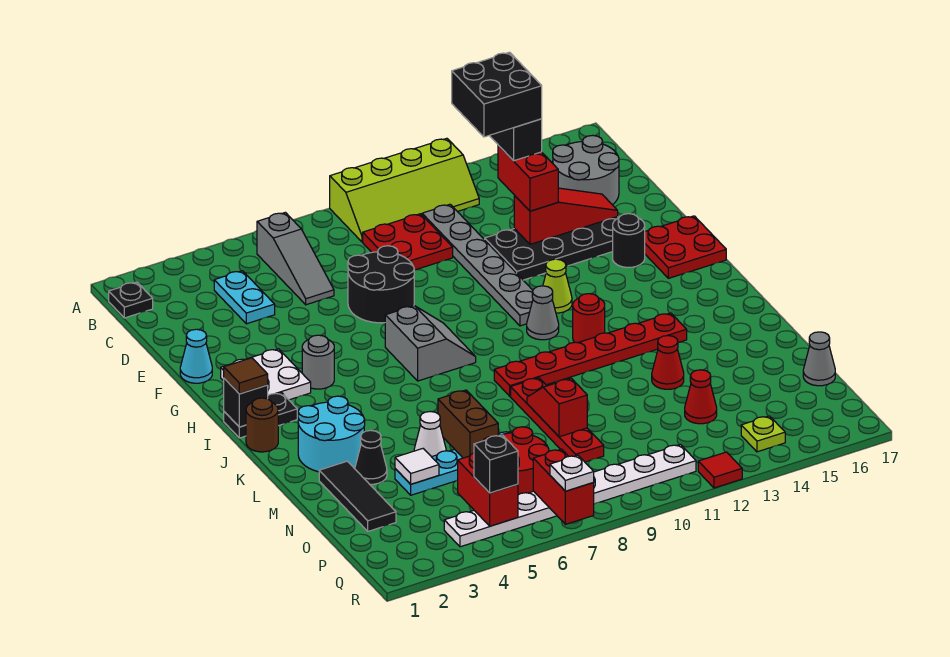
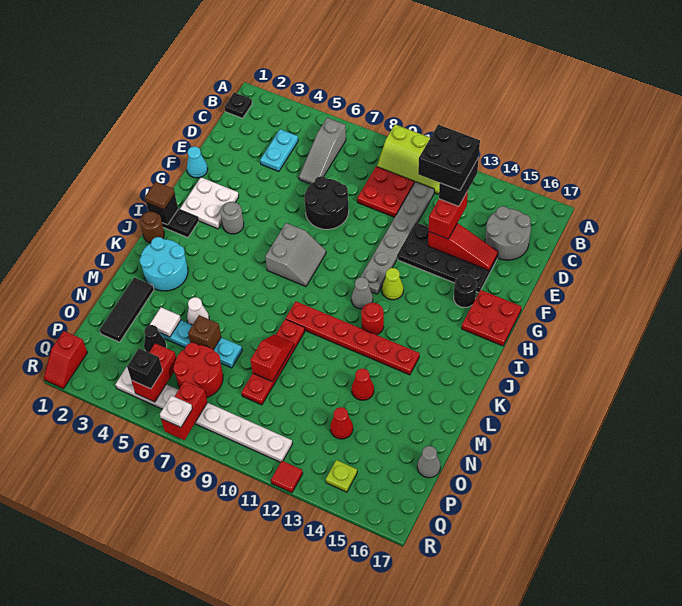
black 1x1 cone [355,431,387,484] -> black 1x1 cone moved to [144,325,167,352]
brown 1x2 brick [438,390,498,458] -> brown 1x1 brick [188,315,221,350]
none -> red 1x2 slope [44,331,87,389]

